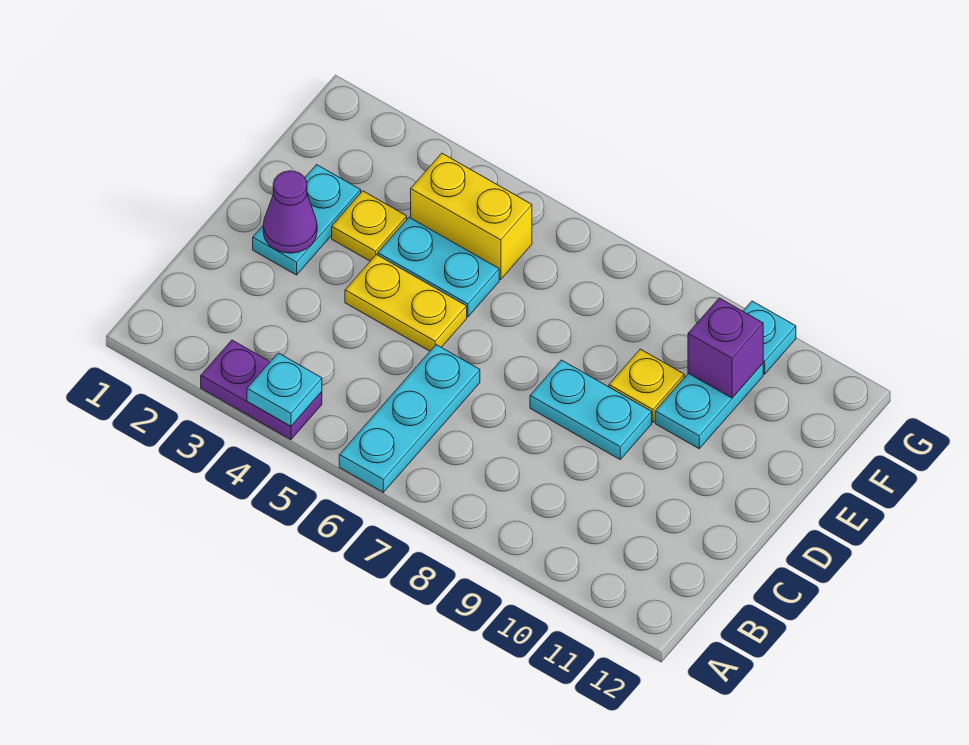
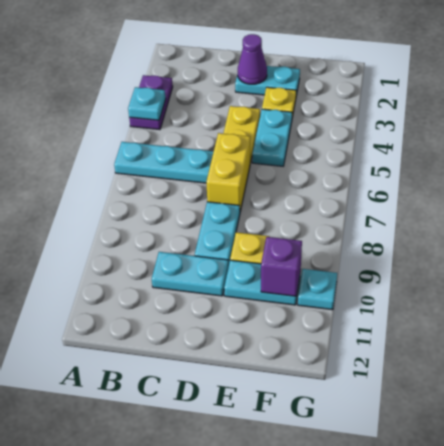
none -> cyan 1x2 plate [152,252,228,296]
yellow 1x2 brick [411,153,532,280] -> yellow 1x2 brick moved to [206,133,250,211]

